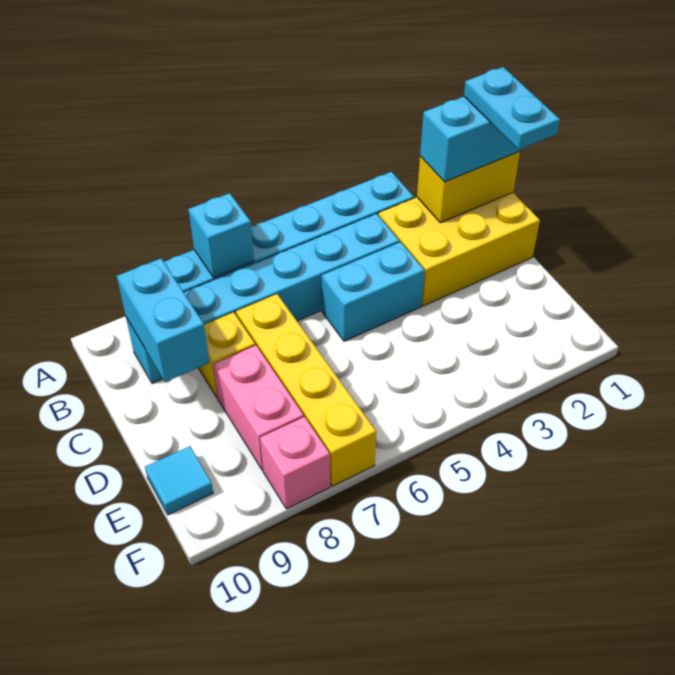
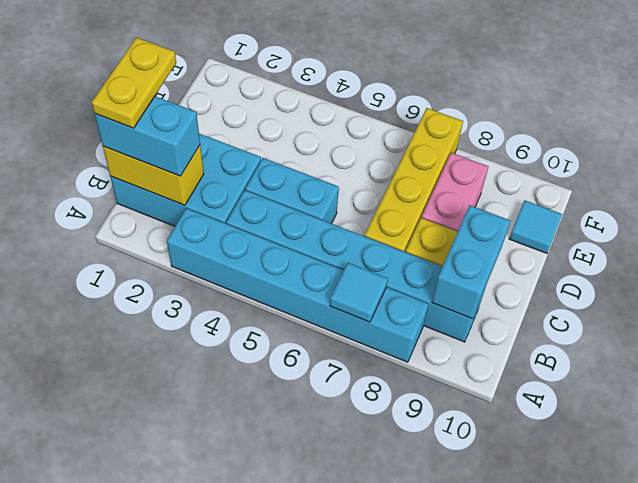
cyan 1x1 brick [188,193,254,278] -> cyan 1x1 tile [330,263,388,322]
yellow 2x3 brick [378,193,540,306] -> cyan 2x3 brick [110,134,261,226]
cyan 1x2 plate [464,67,560,150] -> yellow 1x2 plate [92,38,176,128]
pink 1x1 brick [260,417,330,509] -> none

